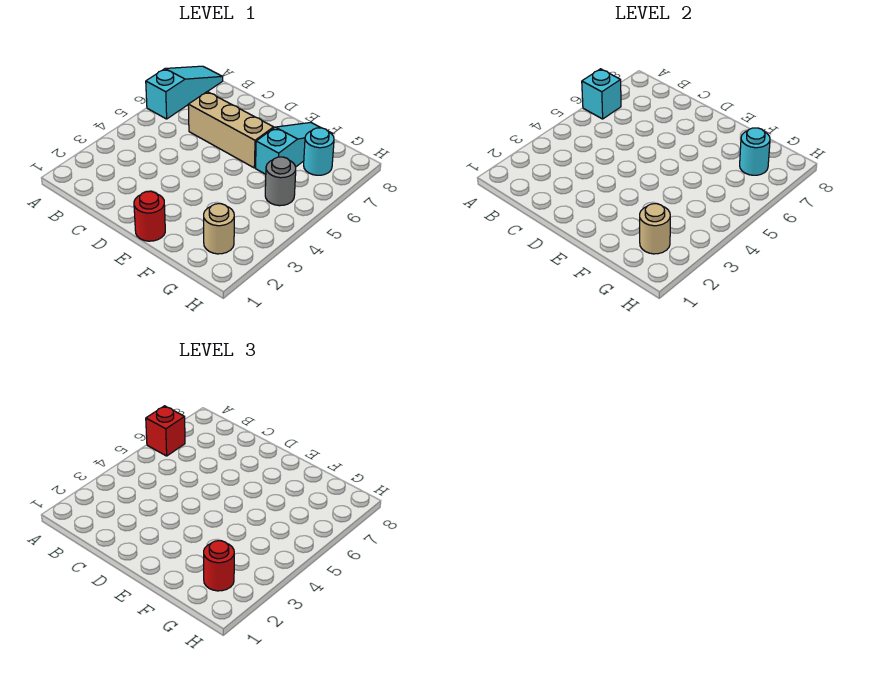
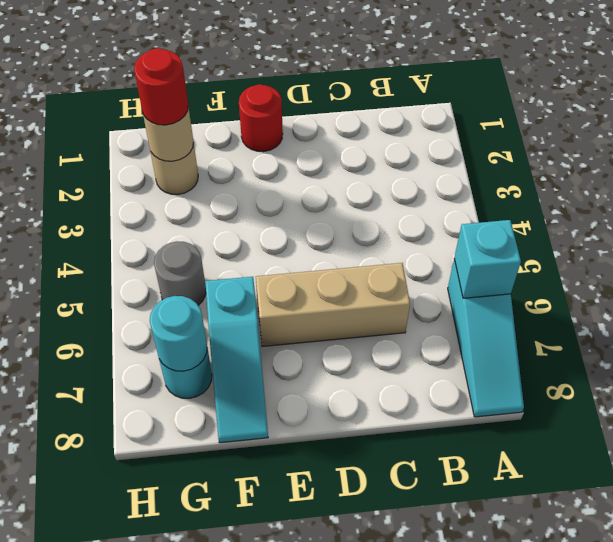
red 1x1 brick [146,406,185,456] -> none

